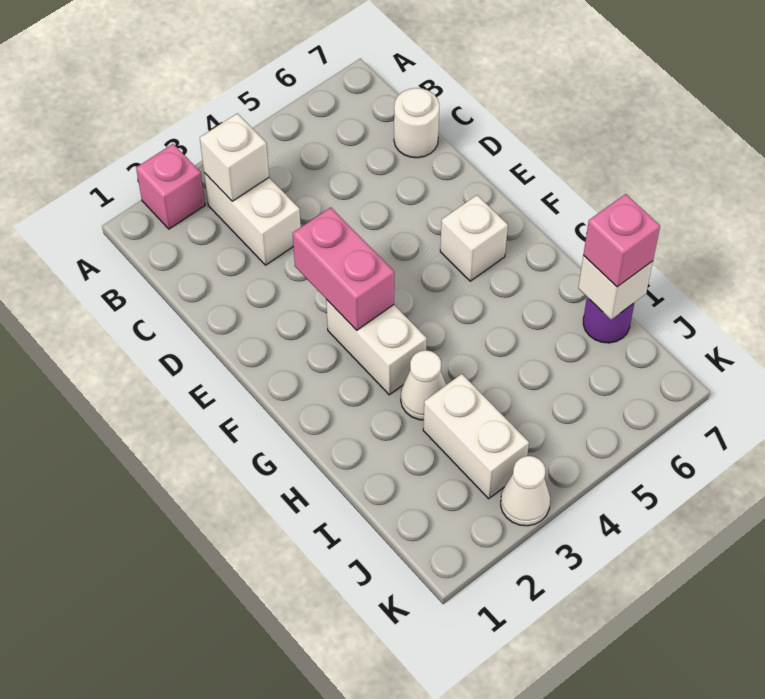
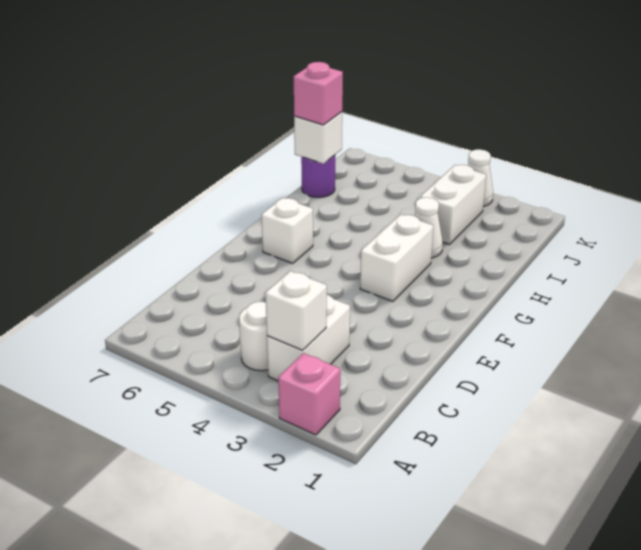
white 1x1 round brick [394,88,439,158] -> white 1x1 round brick moved to [239,302,268,371]
pink 1x2 brick [293,207,394,330] -> none

